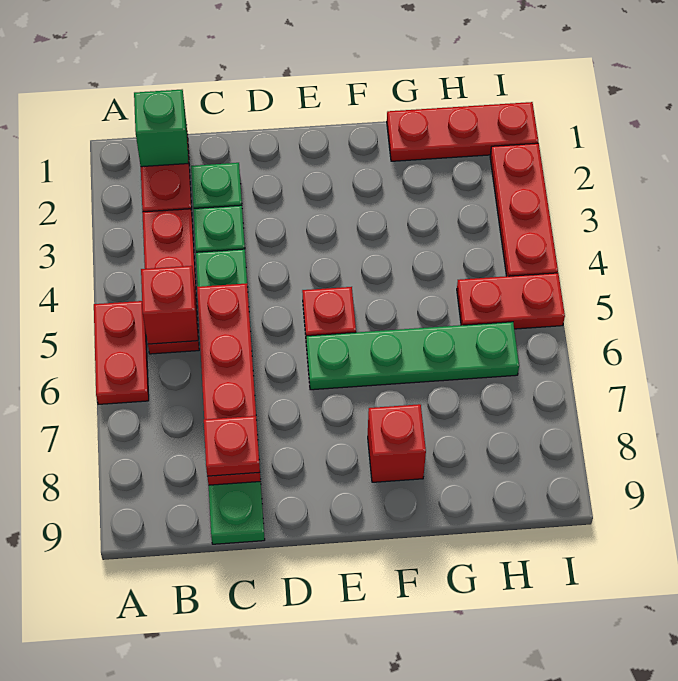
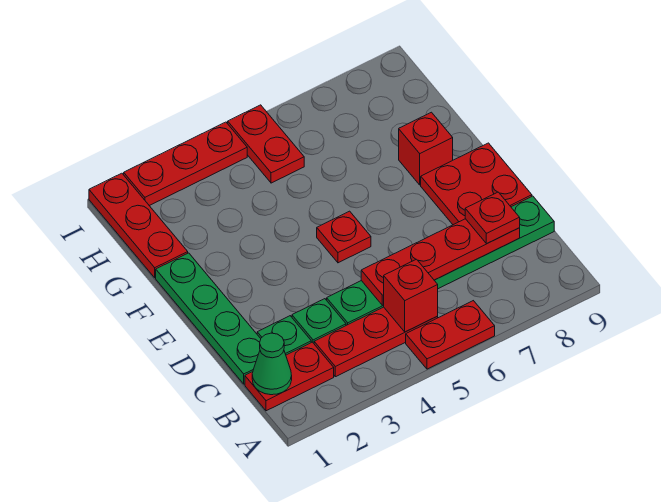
green 1x1 brick [134,90,189,167] -> green 1x1 cone [252,333,292,395]
none -> red 2x2 plate [421,143,532,225]
green 1x4 plate [306,322,519,390] -> green 1x4 plate moved to [156,253,261,384]

